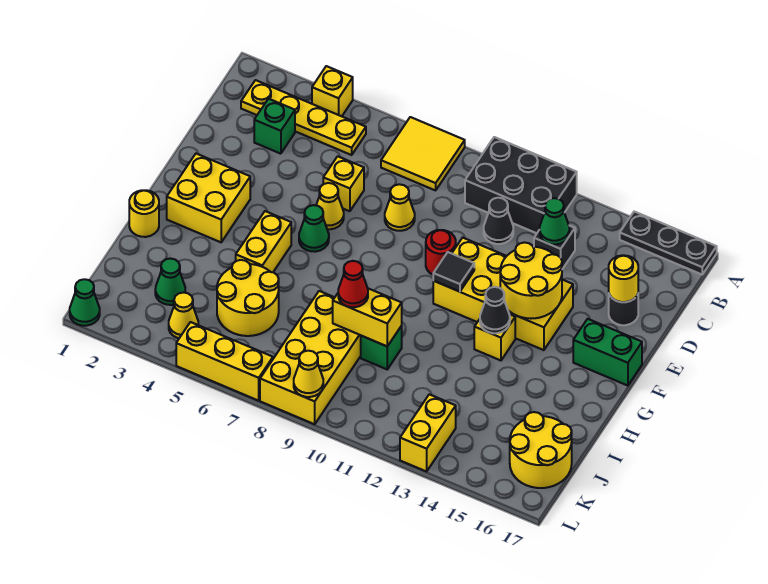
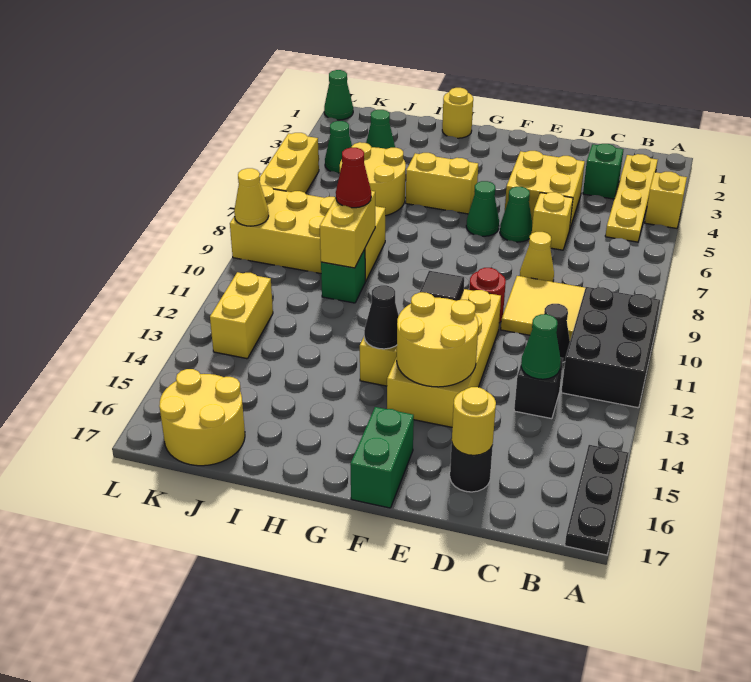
yellow 2x2 tile [381,117,465,190] -> yellow 2x2 tile moved to [501,276,585,340]
yellow 1x1 cone [316,183,344,229] -> green 1x1 cone [500,187,532,242]
yellow 2x2 brick [167,154,250,242] -> yellow 2x2 brick moved to [505,151,585,228]
yellow 1x1 cone [169,293,198,338] -> green 1x1 cone [325,121,352,173]
yellow 1x2 brick [400,394,456,471] -> yellow 1x2 brick turned to [210,272,273,359]

